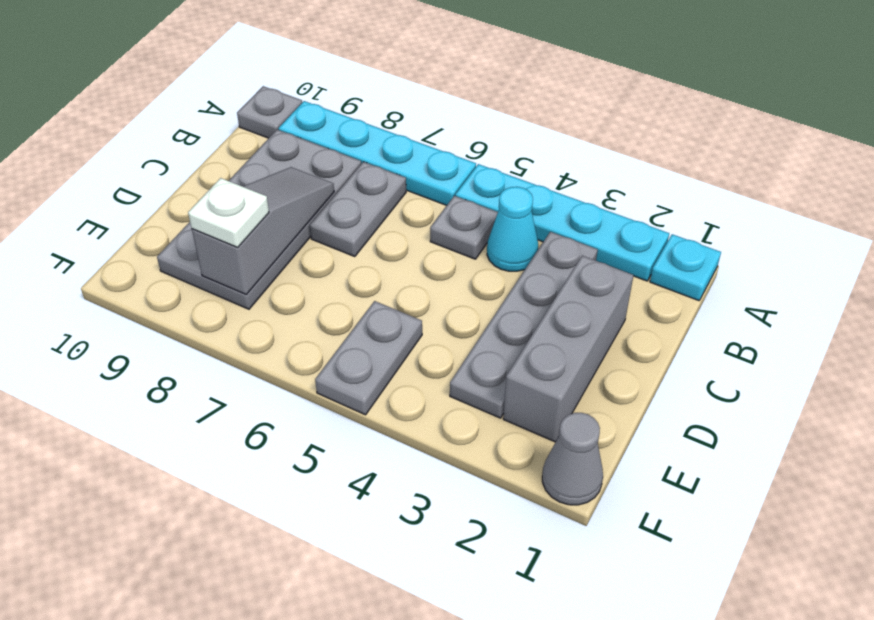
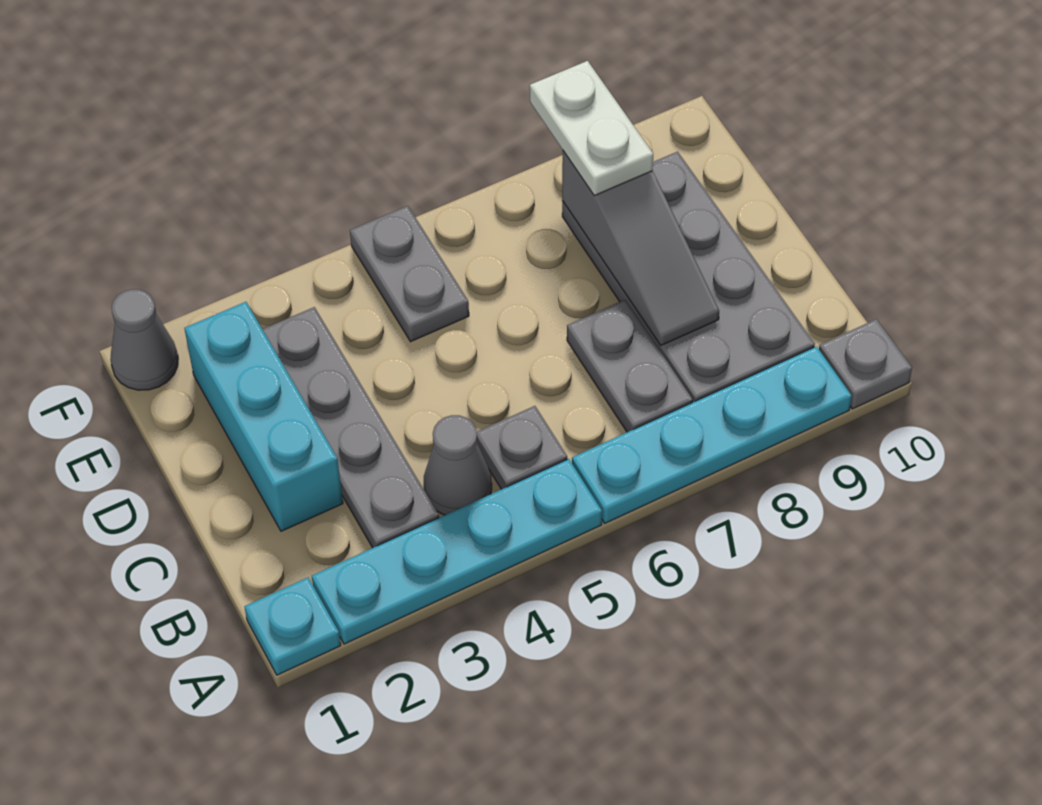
cyan 1x1 cone [487,187,538,271] -> grey 1x1 cone [424,415,492,515]
grey 1x3 brick [503,256,633,442] -> cyan 1x3 brick [185,302,343,531]
white 1x1 plate [188,178,269,247] -> white 1x2 plate [530,61,653,196]

